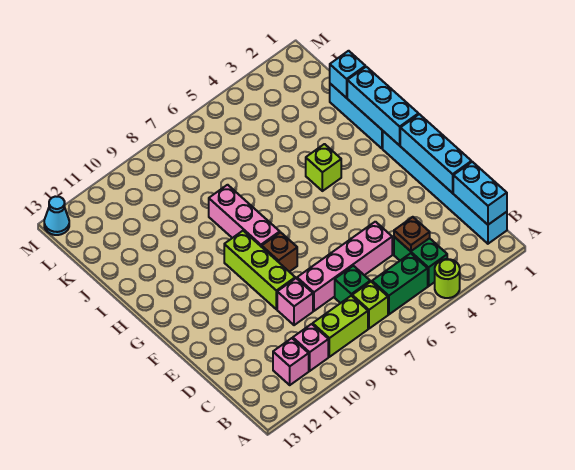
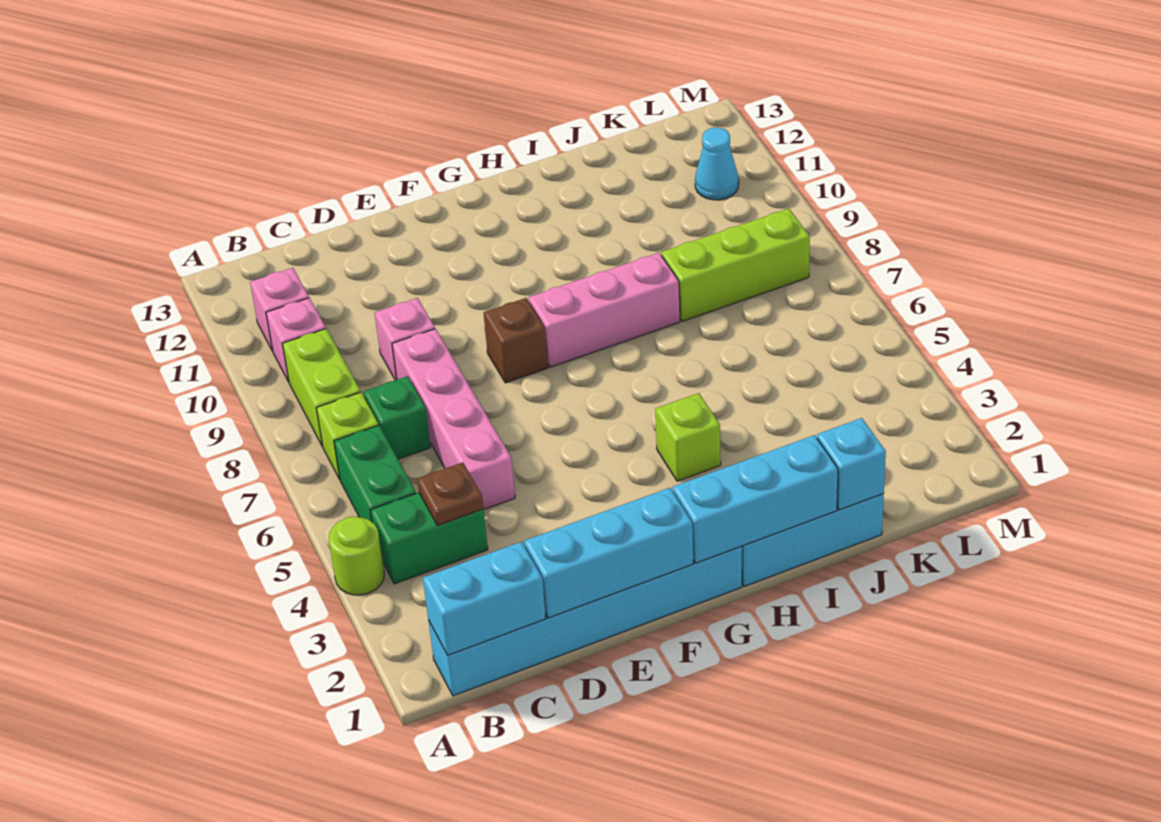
lime 1x3 brick [224,231,295,309] -> lime 1x3 brick moved to [662,209,810,321]
cyan 1x1 cone [44,196,69,235] -> cyan 1x1 cone moved to [695,128,739,200]

